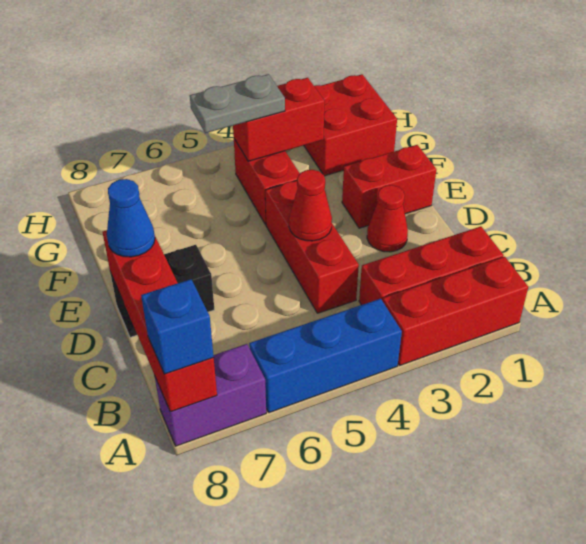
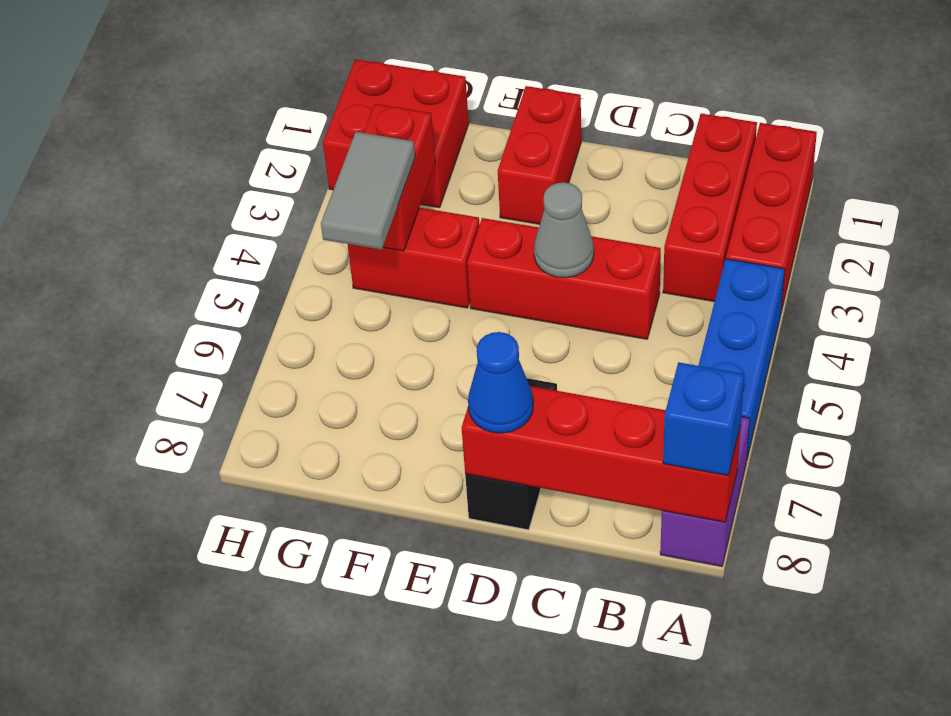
red 1x1 cone [367,185,408,252] -> none
red 1x1 cone [289,170,332,241] -> grey 1x1 cone [534,182,594,278]
grey 1x2 plate [190,74,285,133] -> grey 1x2 tile [321,132,415,250]

